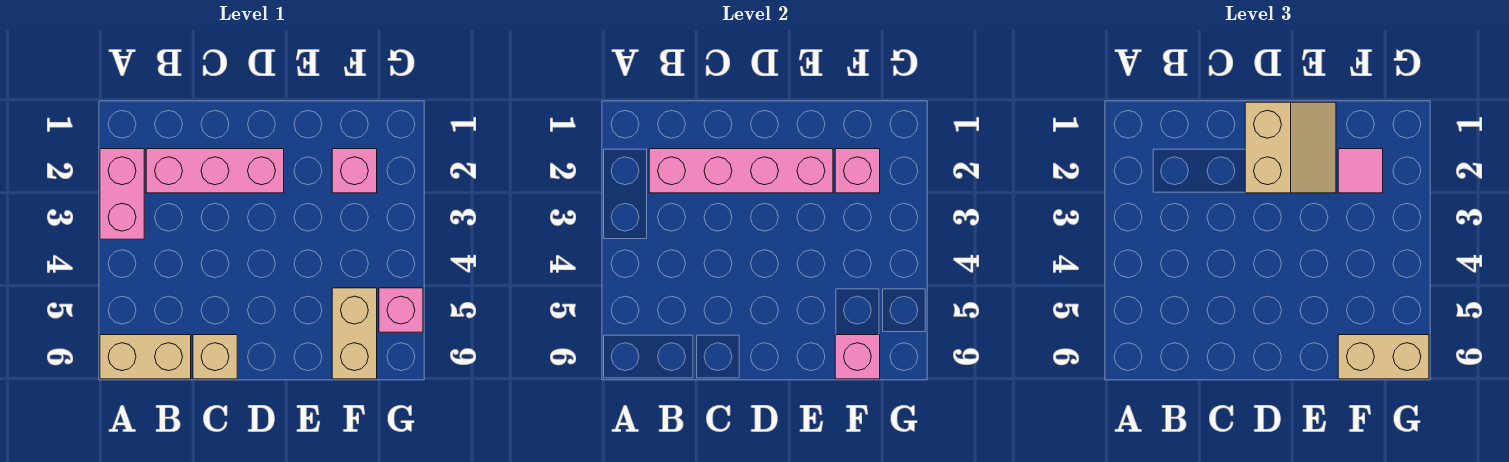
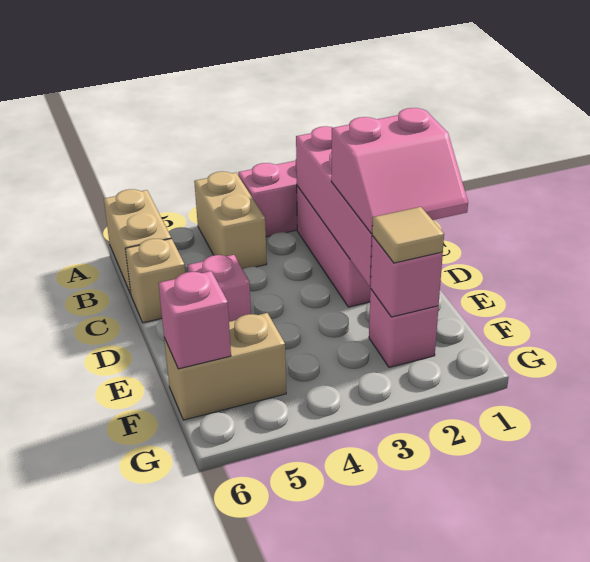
tan 2x2 slope [1245,102,1336,193] -> pink 2x2 slope [331,108,468,234]
pink 1x1 tile [1338,149,1383,193] -> tan 1x1 tile [372,207,444,263]
tan 1x2 brick [1338,335,1429,379] -> tan 1x2 brick moved to [194,171,267,269]
pink 1x1 brick [379,288,423,332] -> pink 1x1 brick moved to [188,255,251,322]

